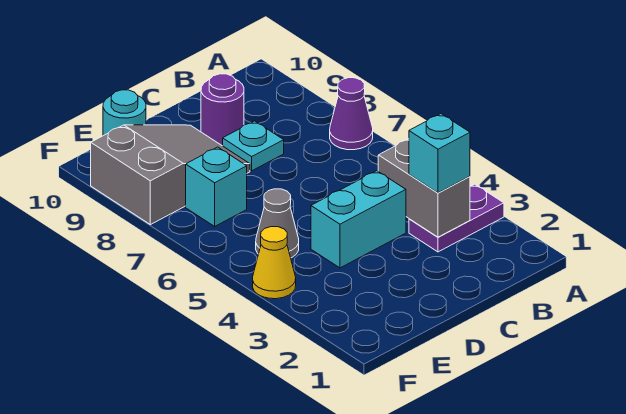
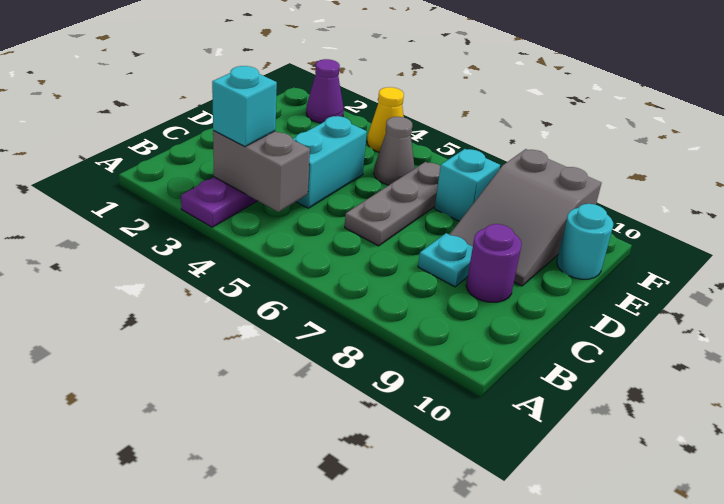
purple 1x1 cone [330,78,373,150] -> purple 1x1 cone moved to [306,59,344,123]
none -> grey 1x3 plate [345,162,440,246]

